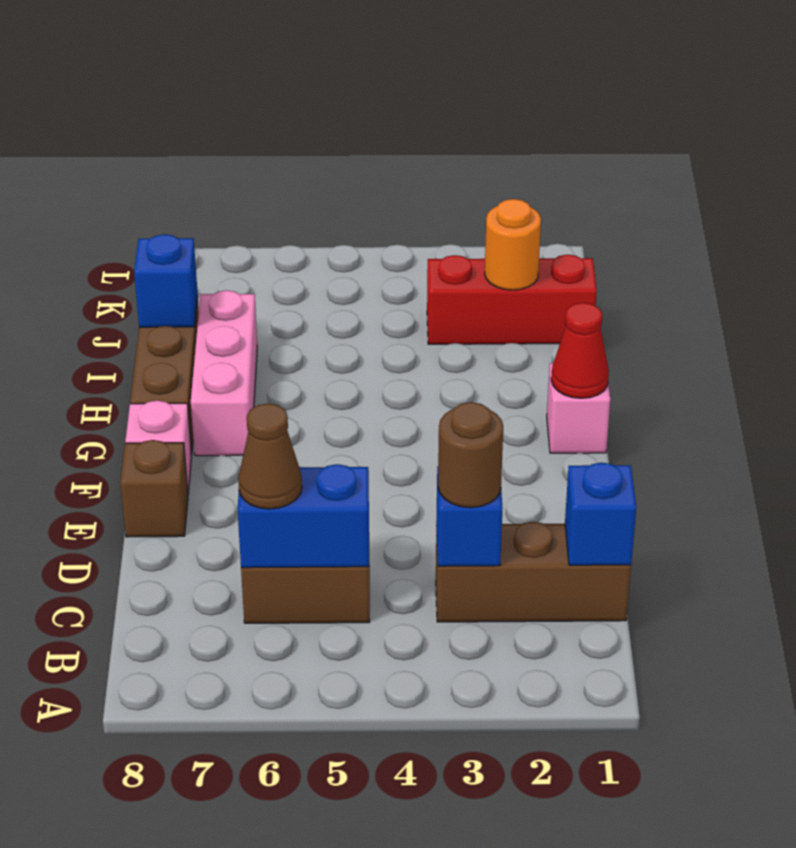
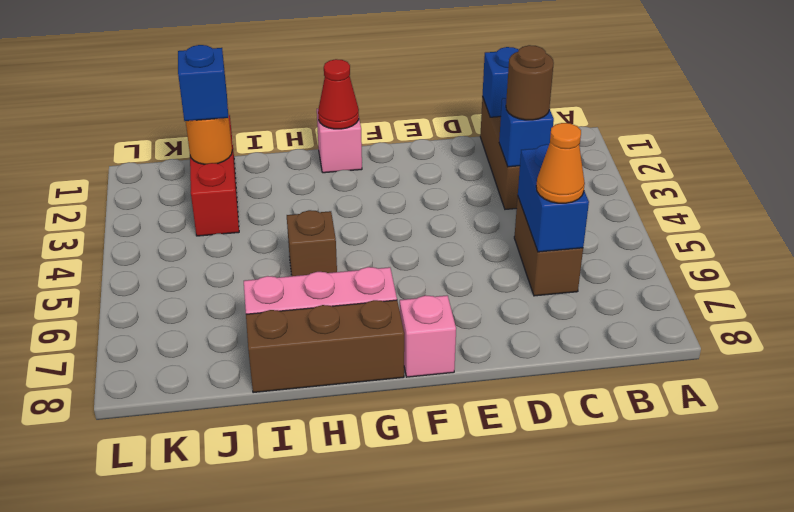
brown 1x1 cone [238,403,302,509] -> orange 1x1 cone [536,123,585,203]
brown 1x1 brick [120,440,188,537] -> brown 1x1 brick moved to [287,210,337,276]
blue 1x1 brick [134,234,198,327] -> blue 1x1 brick moved to [178,45,228,121]

